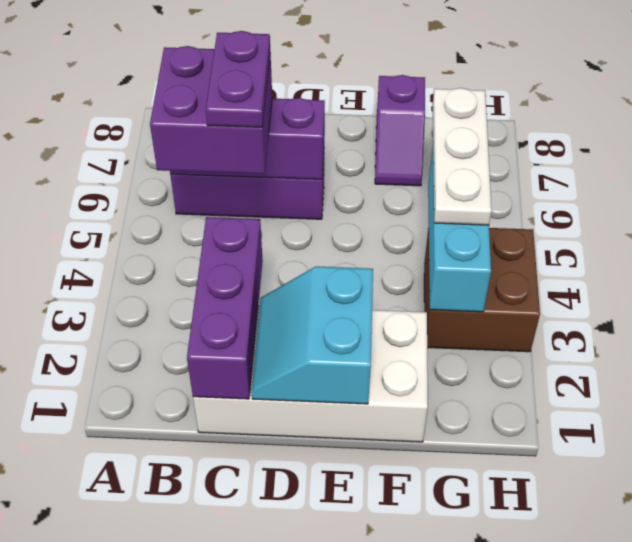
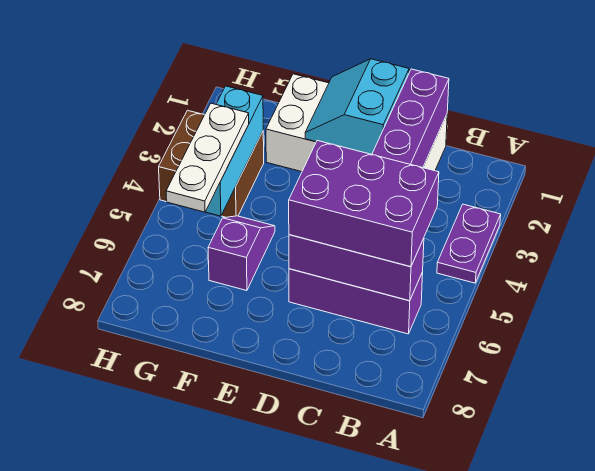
purple 2x2 brick [150,46,272,174] -> purple 2x3 brick [289,141,439,267]
purple 1x2 plate [206,31,270,127] -> purple 1x2 plate moved to [437,204,501,283]
cyan 2x2 slope [252,266,373,404] -> cyan 2x2 slope turned to [305,59,409,154]
purple 1x2 slope [375,75,425,186] -> purple 1x2 slope moved to [208,216,275,291]

